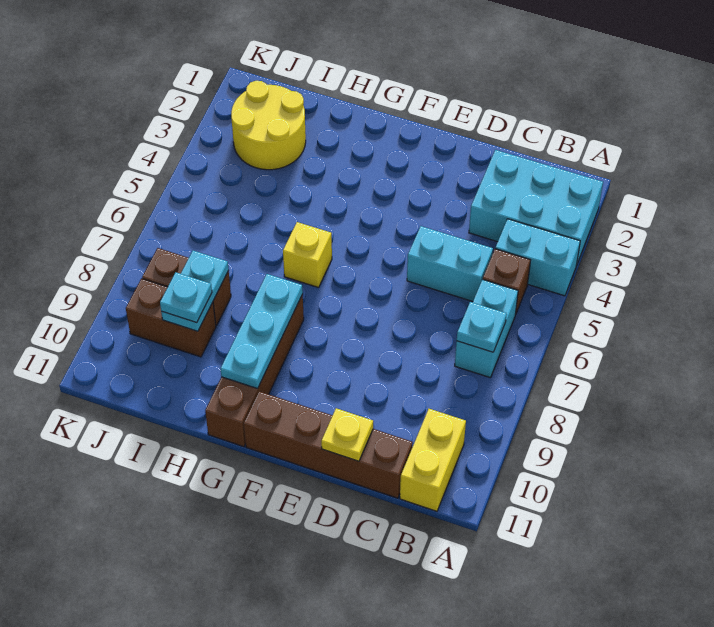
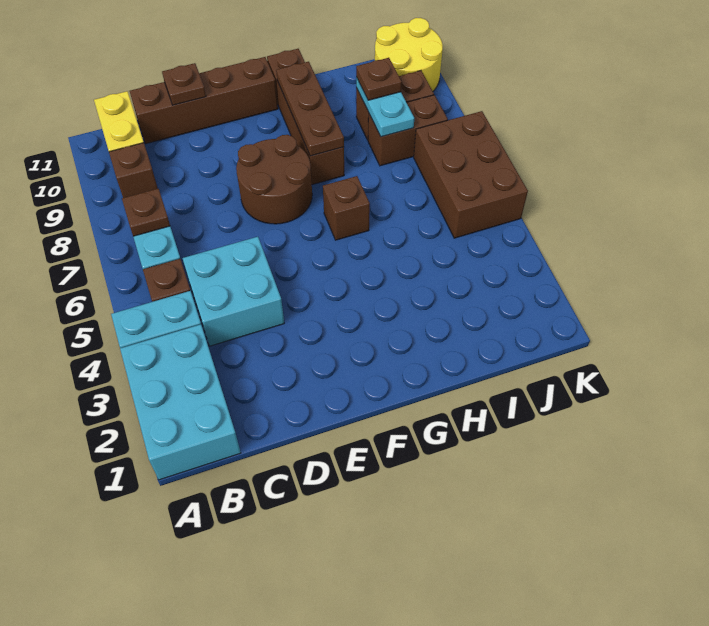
cyan 2x3 brick [469,150,603,264] -> cyan 2x3 brick turned to [120,324,241,480]
cyan 1x1 plate [457,302,507,352] -> brown 1x1 plate [122,189,170,236]
none -> brown 1x1 brick [109,143,158,198]
cyan 1x2 brick [407,226,493,301] -> cyan 2x2 brick [183,237,284,346]
yellow 1x1 plate [321,408,373,461] -> brown 1x1 plate [162,63,206,105]
none -> brown 2x2 round brick [236,135,312,224]
yellow 1x1 brick [283,222,332,288] -> brown 1x1 brick [323,176,370,240]
cyan 1x3 plate [220,274,303,389] -> brown 1x3 plate [276,62,344,156]
yellow 2x2 round brick [231,81,306,170] -> yellow 2x2 round brick moved to [375,18,443,91]
cyan 1x1 plate [160,272,212,323] -> brown 1x1 plate [356,58,402,100]
none -> brown 2x3 brick [414,111,528,238]

